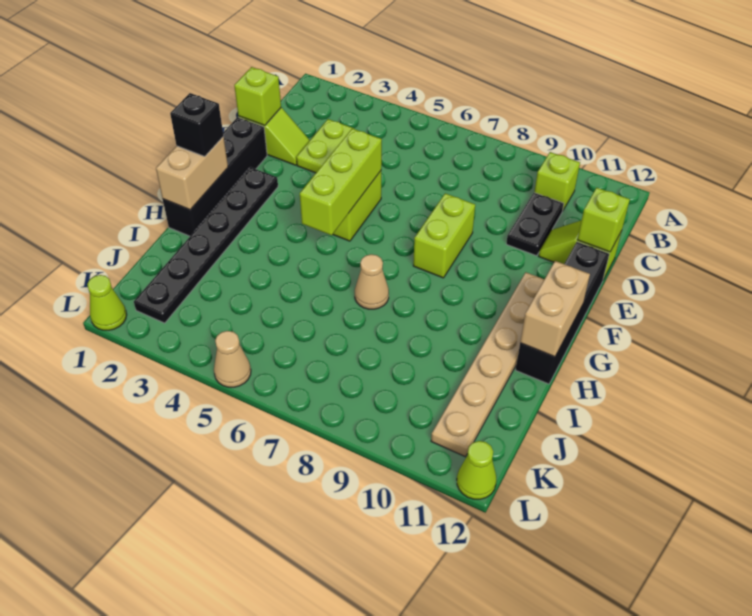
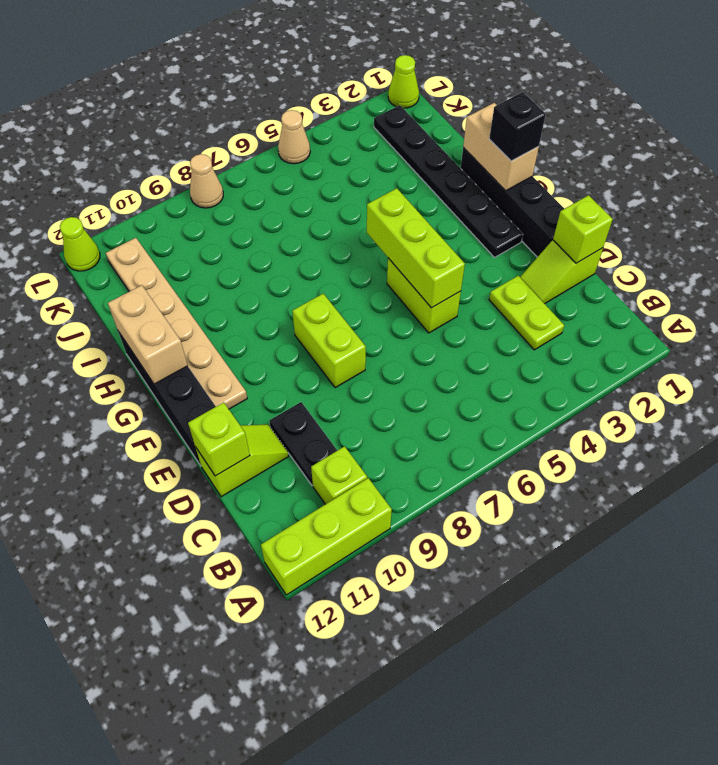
none -> lime 1x3 brick [261,478,392,595]
tan 1x1 cone [355,254,389,309] -> tan 1x1 cone moved to [190,154,223,208]

